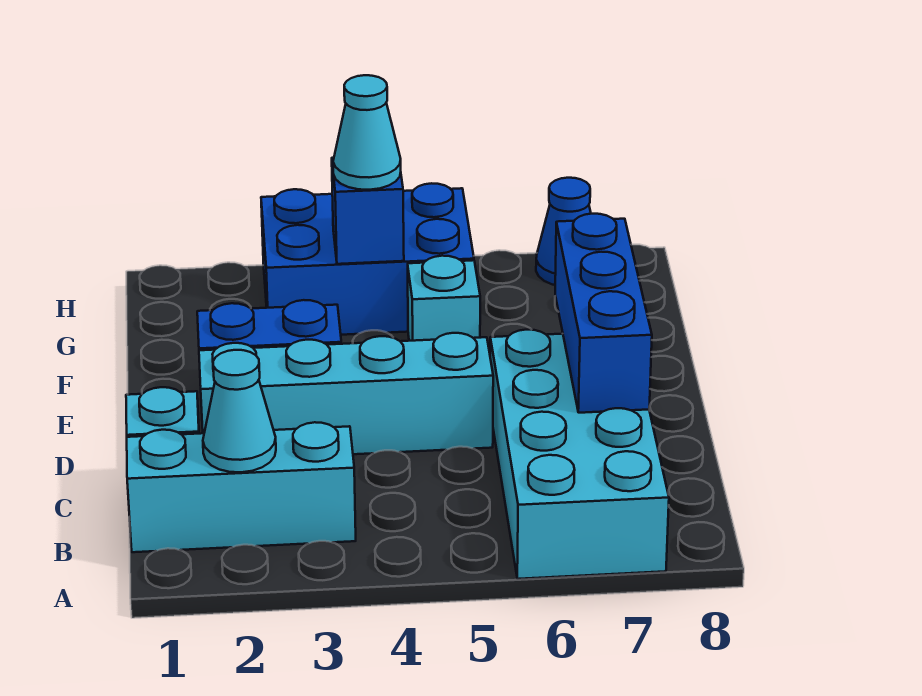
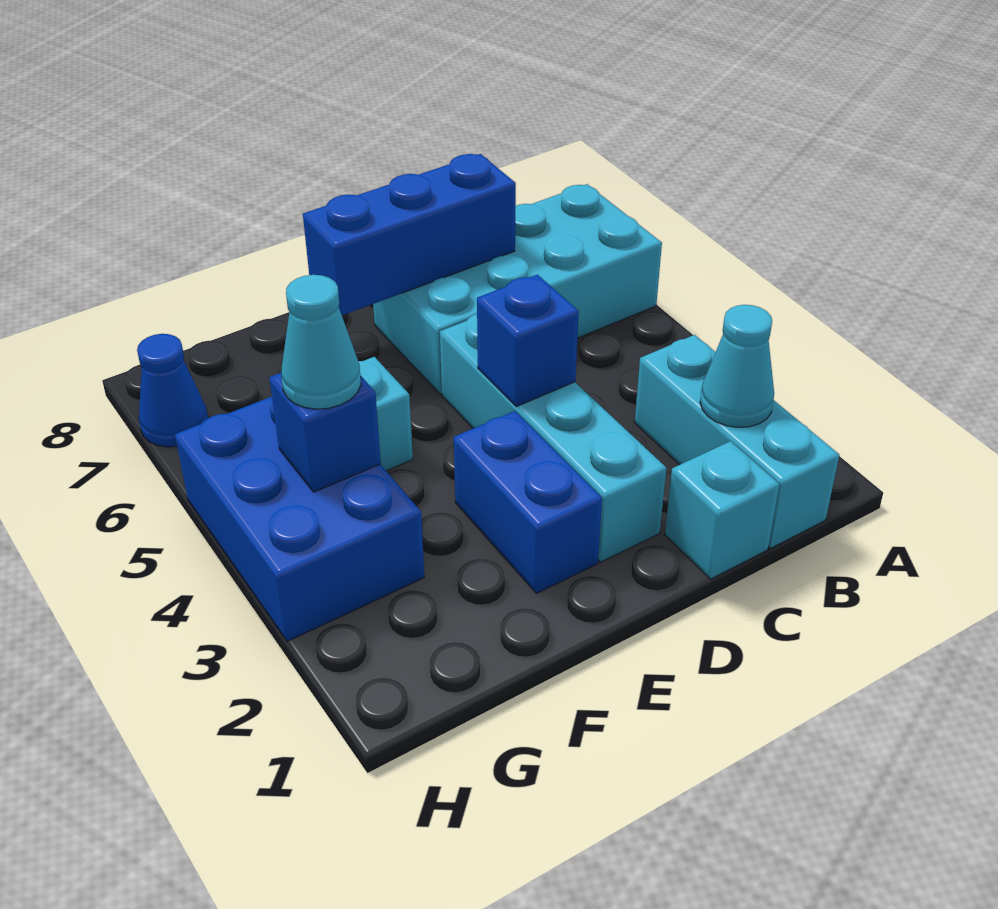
none -> blue 1x1 brick [477,275,579,407]

